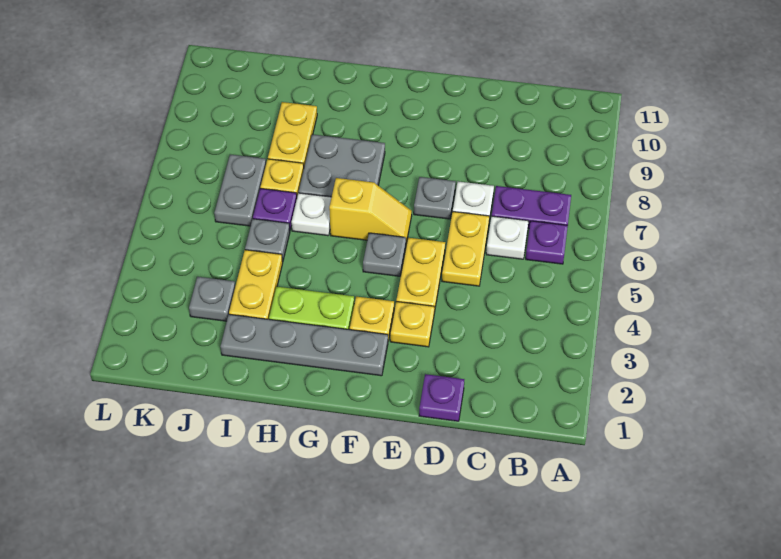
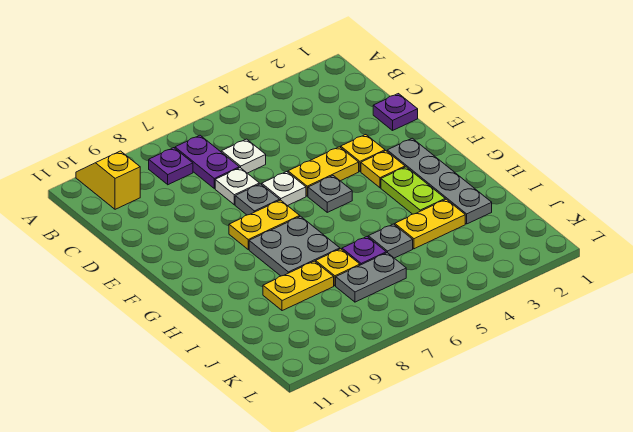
purple 1x1 plate [526,221,568,264] -> purple 1x1 plate moved to [149,148,193,185]
yellow 1x2 plate [442,212,489,286] -> yellow 1x2 plate moved to [229,200,300,249]
yellow 1x2 slope [329,178,412,243] -> yellow 1x2 slope moved to [76,151,140,209]
white 1x1 plate [291,193,331,236] -> white 1x1 plate moved to [262,172,306,206]
grey 1x1 plate [189,277,235,321] -> none

